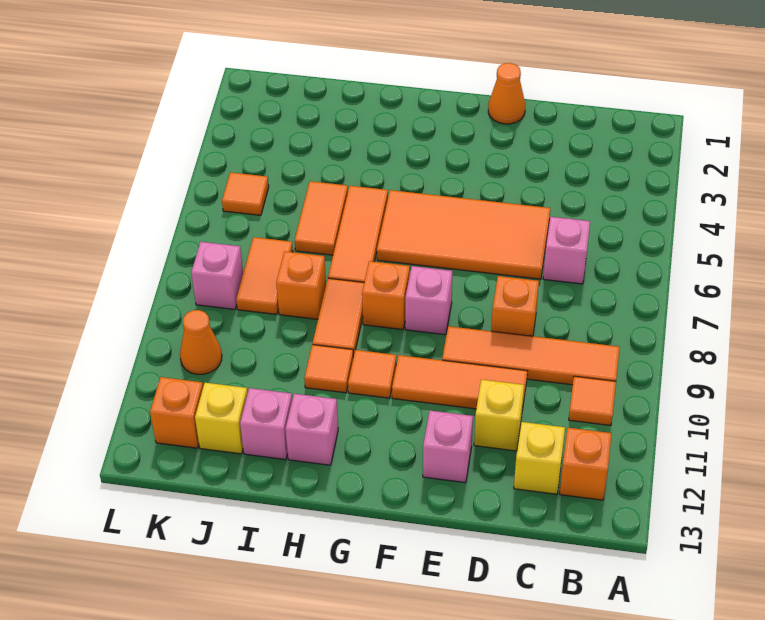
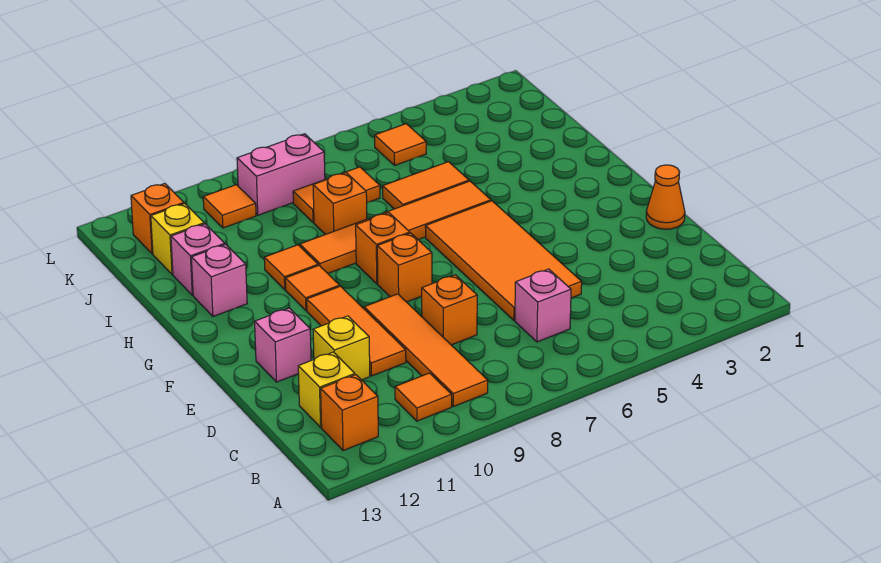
pink 1x1 brick [405,266,452,335] -> orange 1x1 brick [377,233,432,302]
pink 1x1 brick [191,242,243,309] -> pink 1x2 brick [237,134,325,215]
orange 1x1 cone [180,310,222,374] -> orange 1x1 tile [203,185,256,228]

